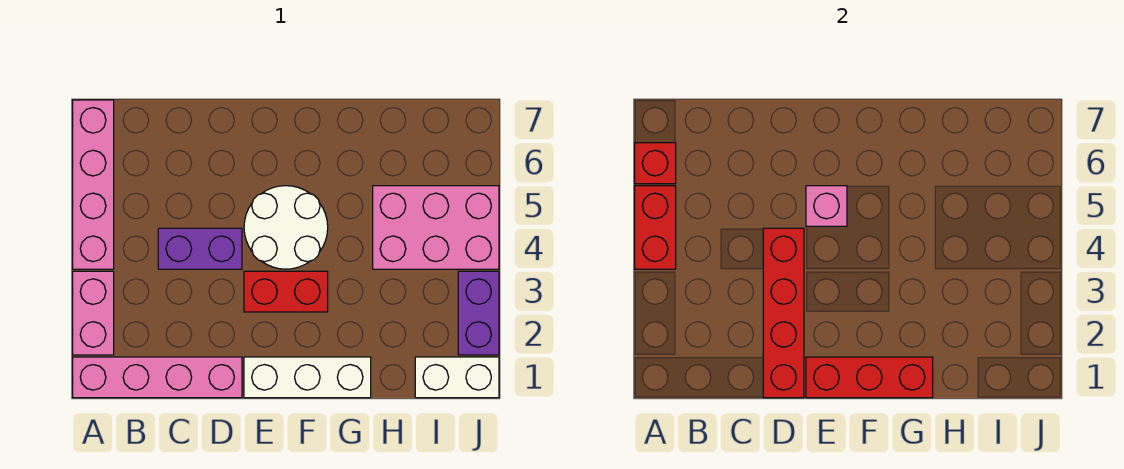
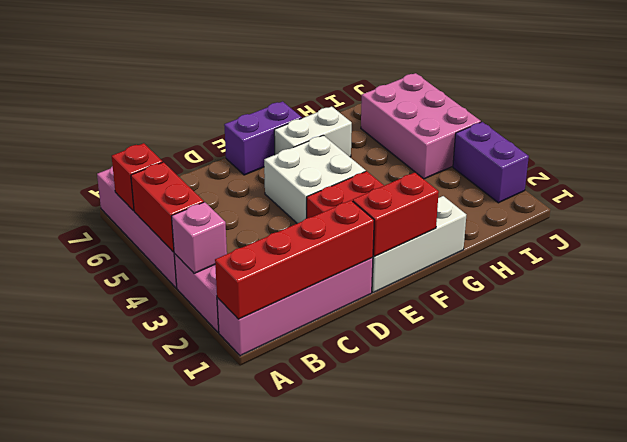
purple 1x2 brick [158,228,242,269] -> purple 1x2 brick moved to [224,102,302,175]
red 1x4 brick [763,228,804,398] -> red 1x4 brick turned to [215,200,374,319]
red 1x3 brick [806,357,933,398] -> red 1x2 brick [353,172,439,257]
white 2x2 round brick [244,186,328,269] -> white 2x2 brick [264,135,366,223]
pink 1x1 brick [806,186,847,226] -> pink 1x1 brick moved to [172,202,227,273]
pink 2x3 brick [373,186,499,269] -> pink 2x3 brick turned to [361,73,481,179]
white 1x2 brick [415,357,499,398] -> white 1x2 brick moved to [274,107,352,157]

